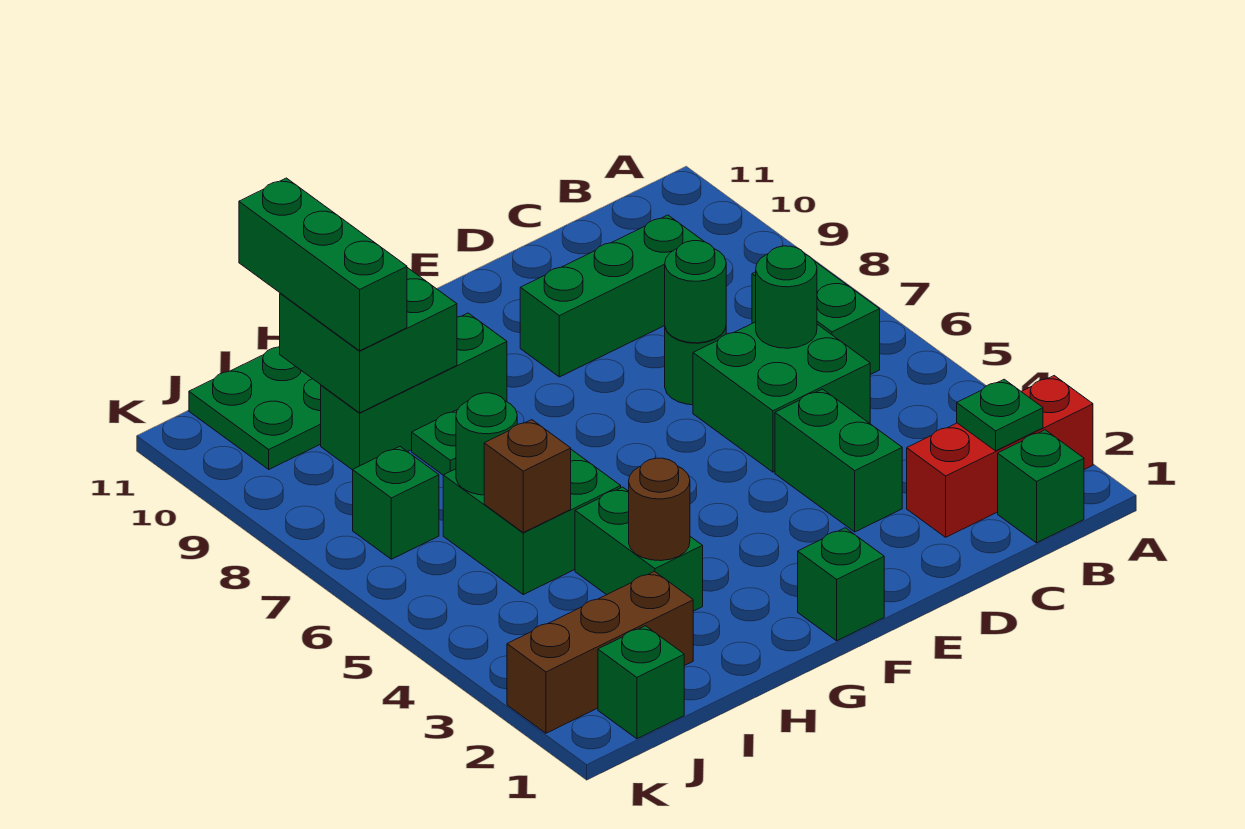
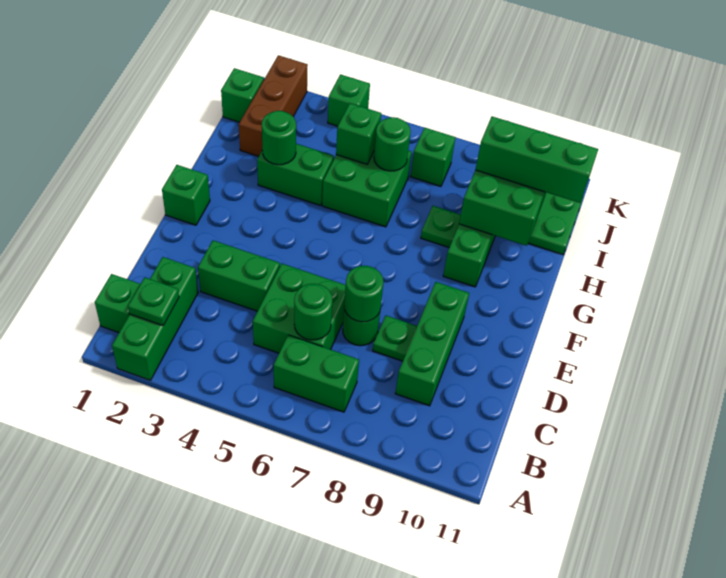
red 1x3 brick [907,376,1093,537] -> green 1x3 brick [112,257,198,380]
none -> green 1x1 plate [373,316,417,361]
brown 1x1 round brick [629,458,690,561] -> green 1x1 round brick [262,111,296,165]
brown 1x1 brick [484,420,571,532] -> green 1x1 brick [336,103,381,164]
none -> green 1x1 brick [328,74,370,126]

